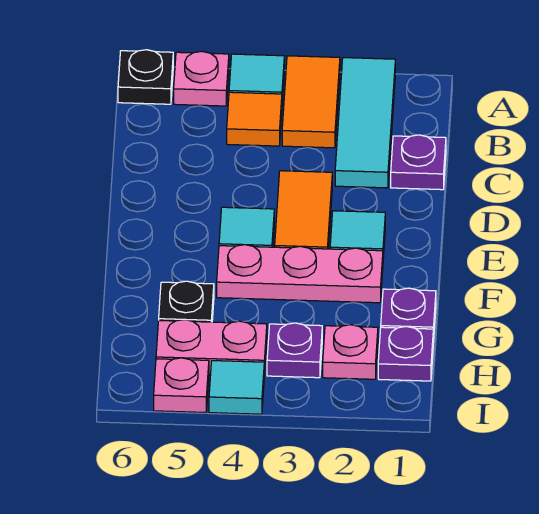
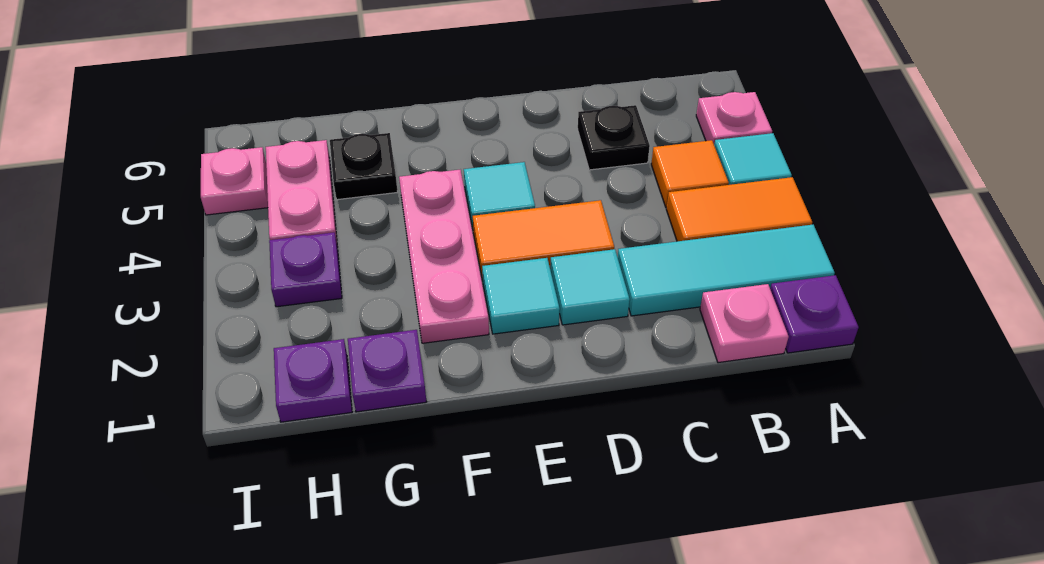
black 1x1 plate [118,50,173,104] -> black 1x1 plate moved to [578,105,650,170]
purple 1x1 plate [391,135,446,190] -> purple 1x1 plate moved to [770,275,859,353]
pink 1x1 plate [323,325,378,379] -> pink 1x1 plate moved to [700,284,789,363]
cyan 1x1 tile [209,361,264,414] -> cyan 1x1 tile moved to [550,249,630,325]

